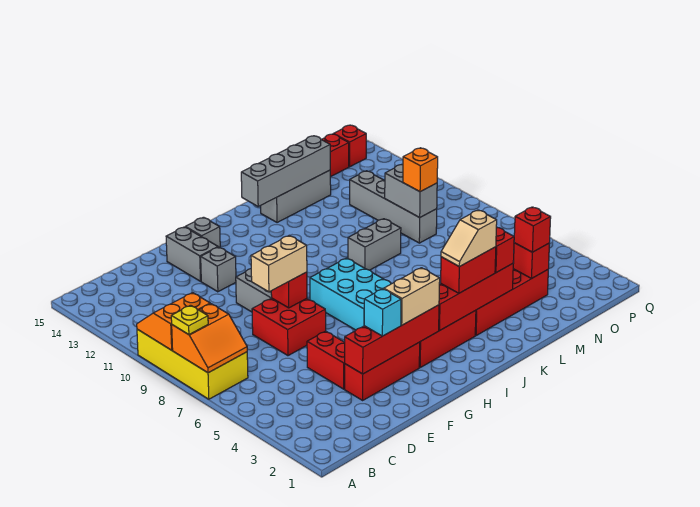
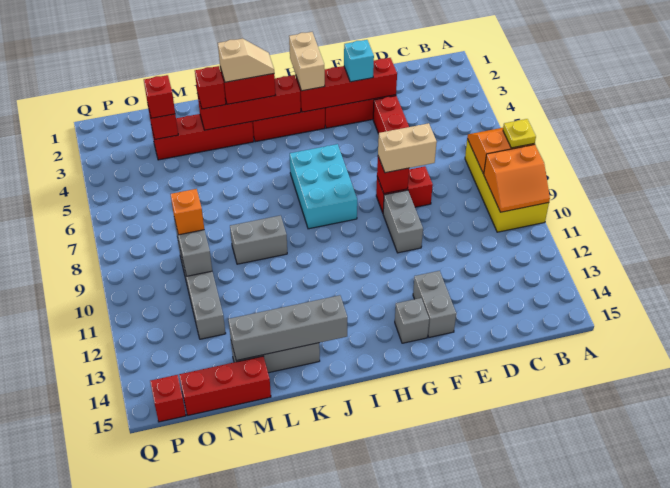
red 2x2 brick [252,298,326,356] -> red 1x2 brick [376,166,433,213]
grey 1x1 brick [201,247,236,292] -> none
tan 1x2 brick [384,268,440,325] -> tan 1x2 brick turned to [289,32,325,91]

